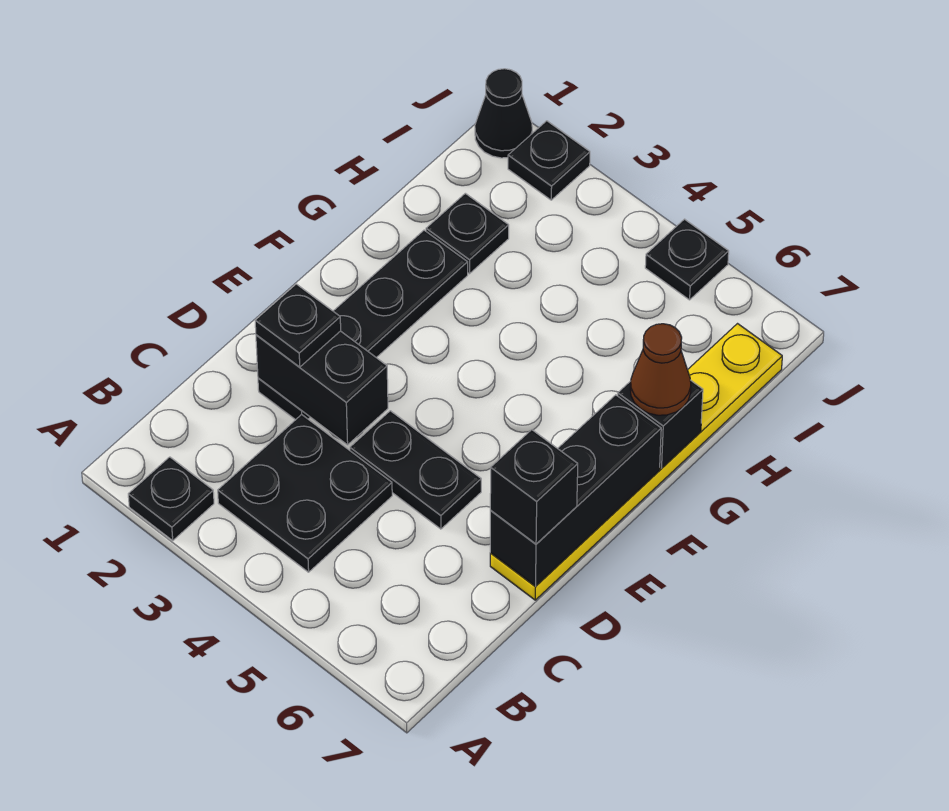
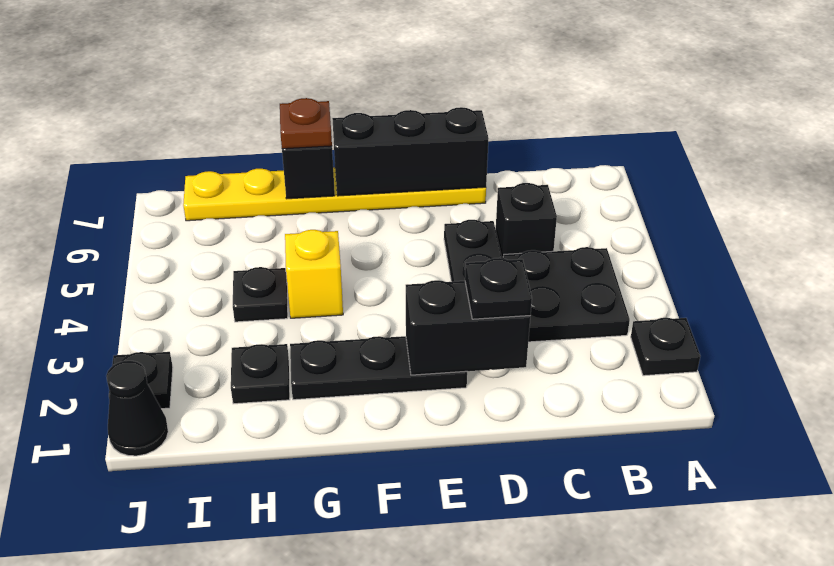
black 1x4 plate [258,230,468,420] -> black 1x3 plate [290,336,467,400]
black 1x2 brick [256,331,388,445] -> black 1x2 brick turned to [406,280,530,375]
black 1x1 brick [490,430,578,544] -> black 1x1 brick moved to [496,183,557,259]
none -> yellow 1x1 brick [285,230,343,318]
brown 1x1 cone [630,324,691,415] -> brown 1x1 plate [280,98,332,149]
black 1x1 plate [645,219,729,300] -> black 1x1 plate moved to [233,267,288,322]

